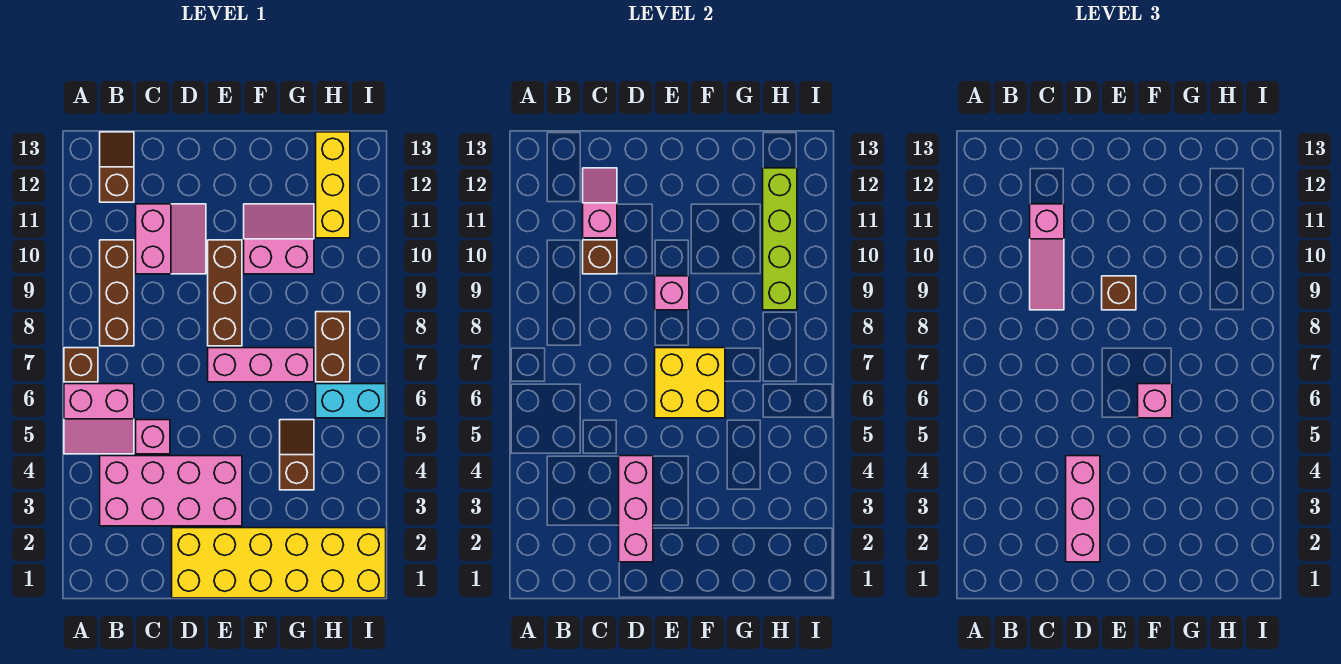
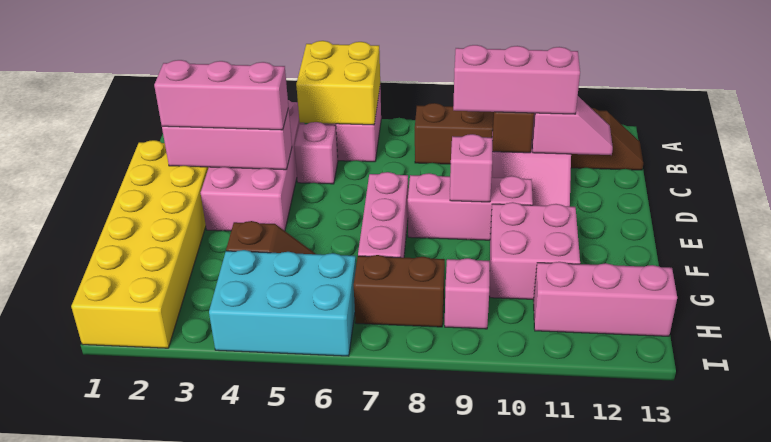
brown 1x1 brick [64,348,98,382] -> none
pink 1x3 slope [1030,204,1064,310] -> pink 1x3 brick [453,45,580,114]
yellow 2x2 brick [655,348,725,418] -> yellow 2x2 brick moved to [296,41,380,125]
brown 1x3 brick [208,240,242,346] -> pink 1x3 brick [408,173,533,240]
brown 1x1 brick [1102,276,1136,310] -> none
pink 1x1 brick [1138,384,1172,418] -> pink 1x1 brick moved to [445,258,490,329]
pink 2x2 slope [244,204,314,274] -> pink 2x2 brick [490,202,580,299]
cyan 1x2 brick [316,384,386,418] -> cyan 2x3 brick [209,250,356,356]
lime 1x4 brick [763,168,797,310] -> none
yellow 1x3 brick [316,132,350,238] -> pink 1x3 brick [534,262,677,336]

